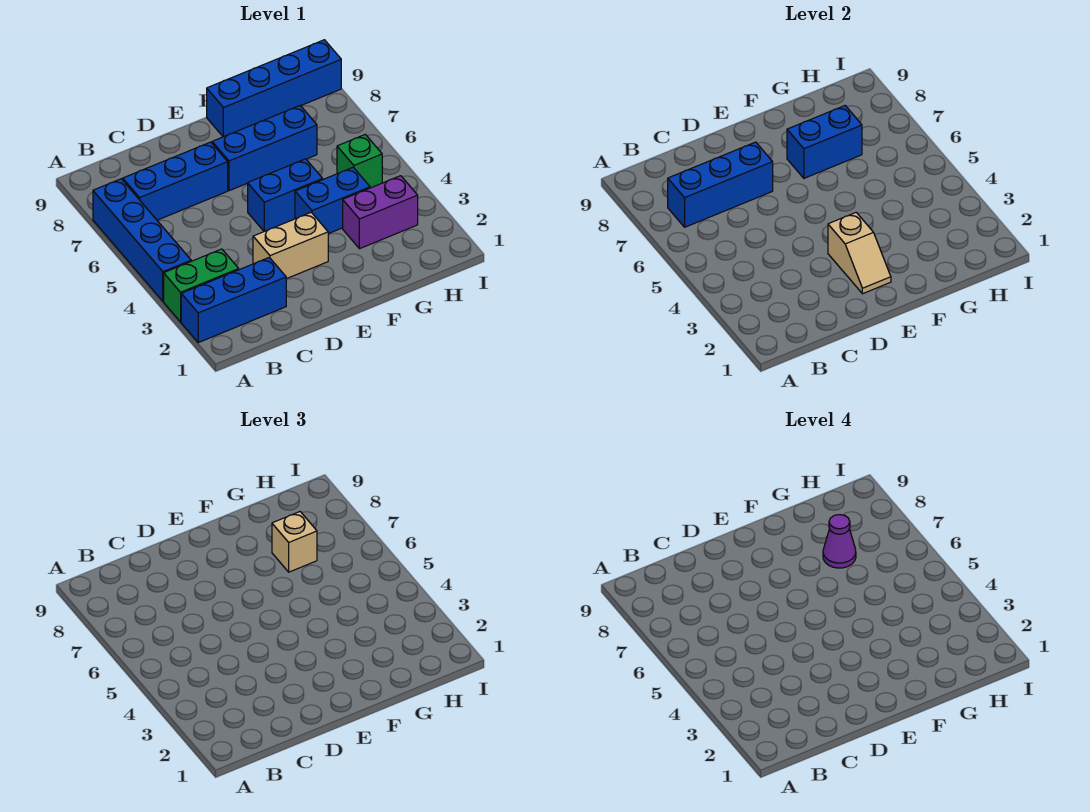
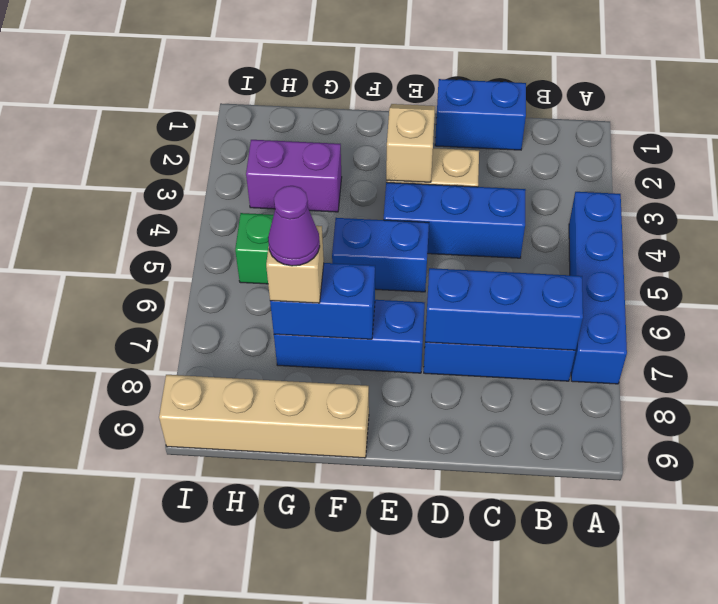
blue 1x3 brick [181,258,286,343] -> blue 1x3 brick moved to [383,182,526,258]
green 1x2 brick [164,249,239,322] -> none
blue 1x2 brick [295,167,370,234] -> blue 1x2 brick moved to [435,79,526,150]
blue 1x4 brick [207,40,341,137] -> tan 1x4 brick [159,375,369,458]

